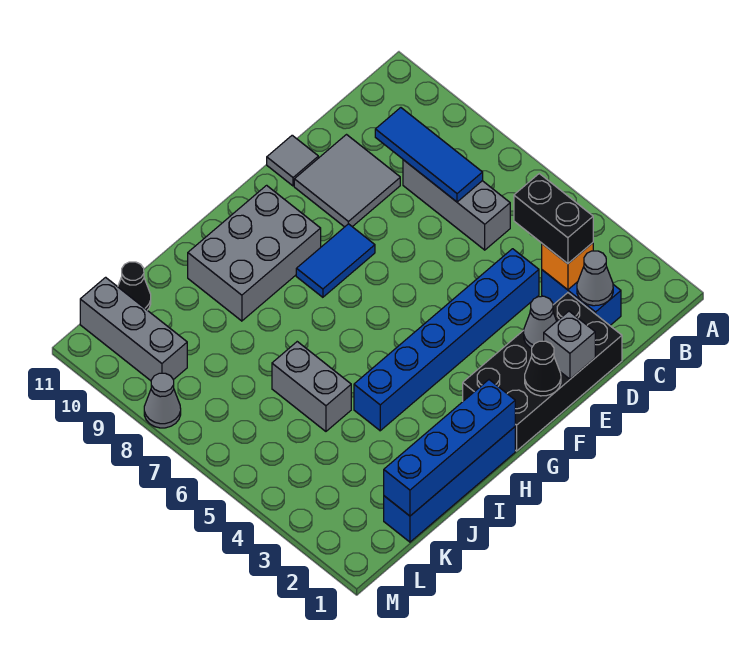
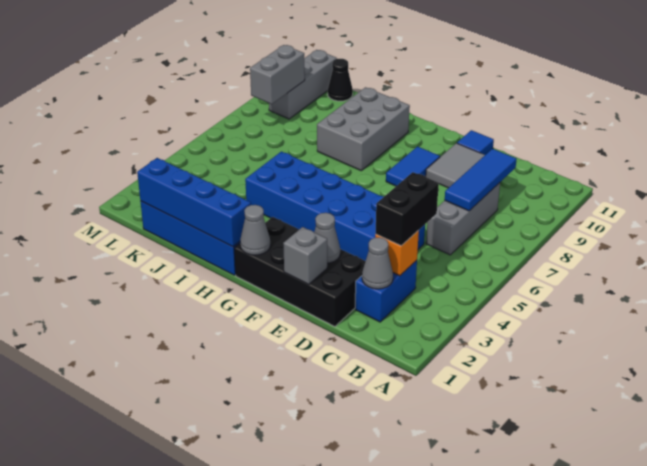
blue 1x6 brick [354,249,539,431] -> blue 2x6 brick [245,152,425,261]
grey 1x1 tile [267,135,318,186] -> blue 1x1 tile [457,130,494,155]
black 1x1 cone [525,341,561,396] -> none
blue 1x2 tile [296,224,375,297] -> blue 1x2 tile turned to [386,147,440,186]
grey 2x3 brick [188,185,321,321] -> grey 2x3 brick turned to [317,87,410,171]
grey 1x2 brick [272,342,351,431] -> grey 1x2 brick moved to [250,45,305,104]
grey 1x1 cone [144,373,181,428] -> grey 1x1 cone moved to [240,205,270,255]

